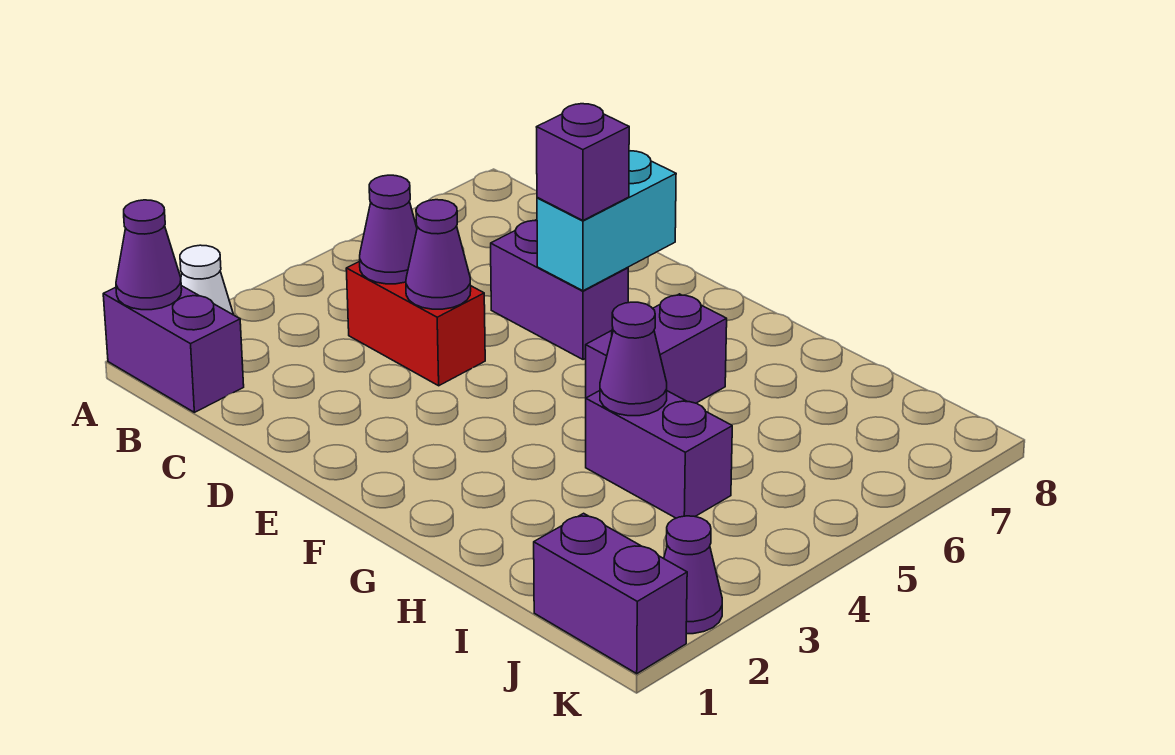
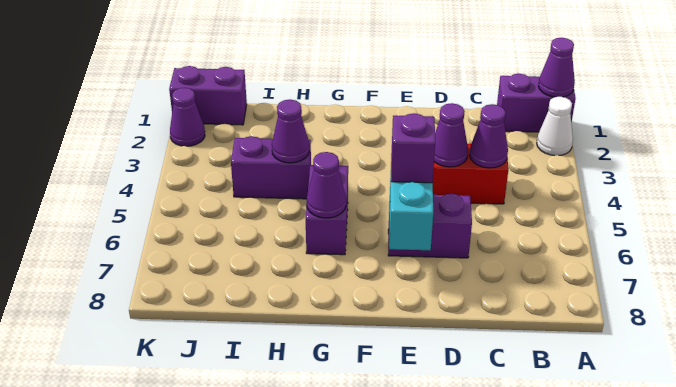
none -> purple 1x1 cone [307,152,346,218]

